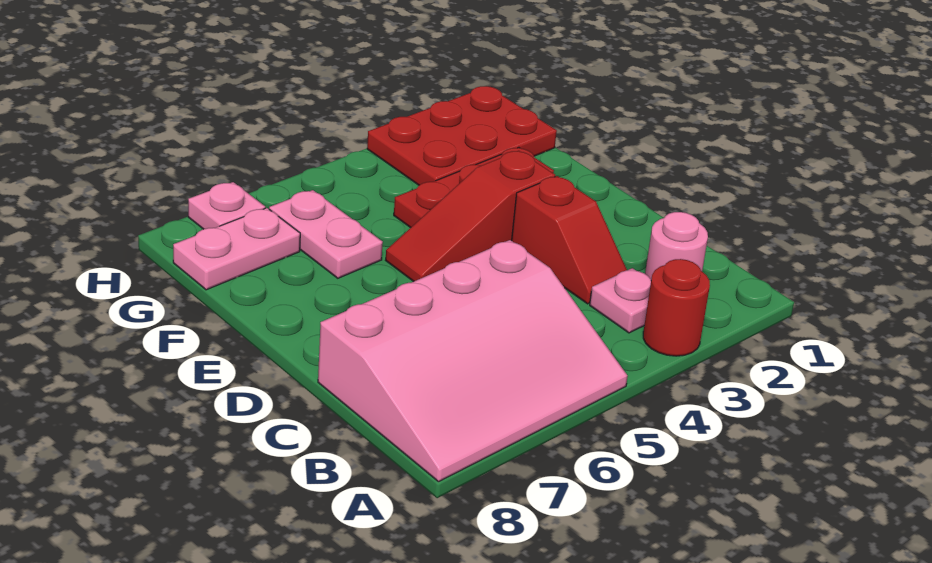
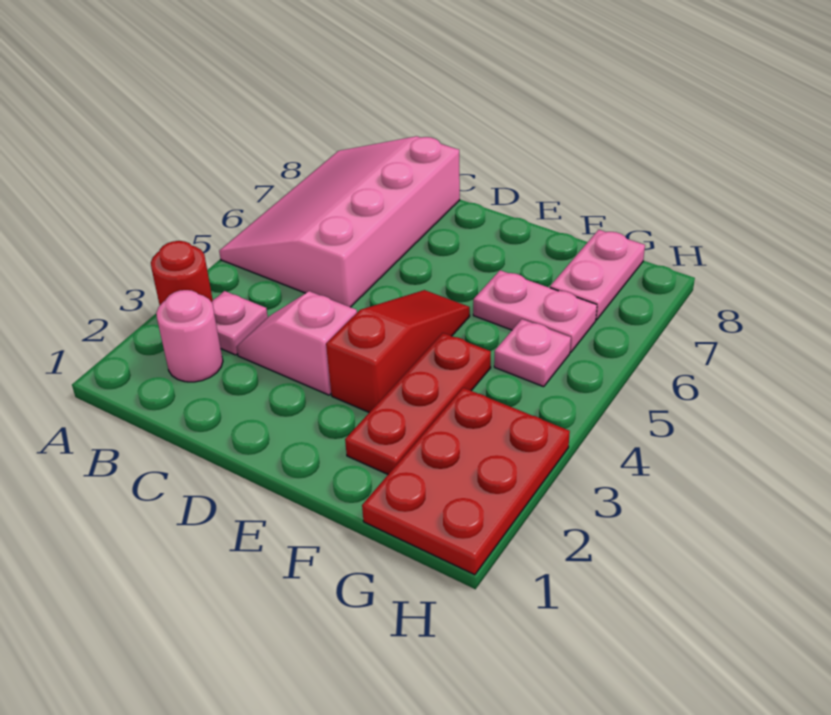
red 1x2 slope [512,176,627,304] -> pink 1x2 slope [237,291,357,395]
pink 1x1 plate [188,182,265,229] -> pink 1x1 plate moved to [494,319,571,387]

